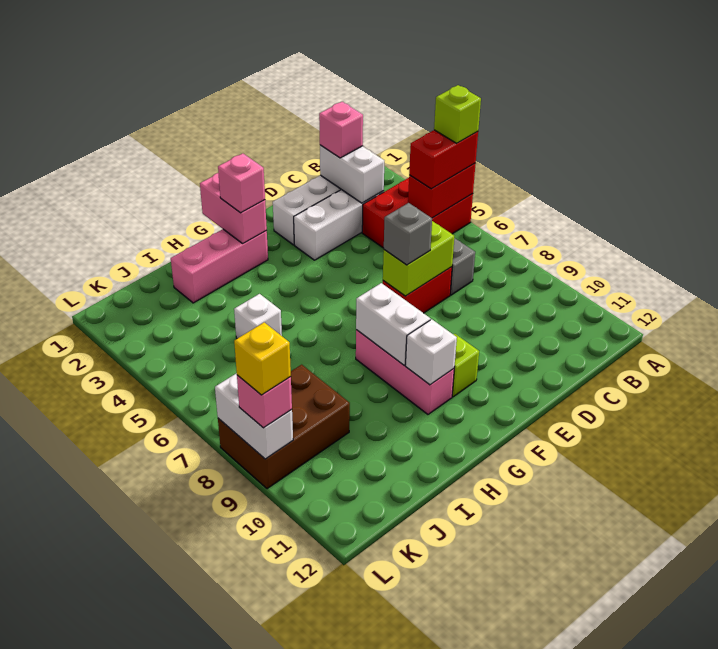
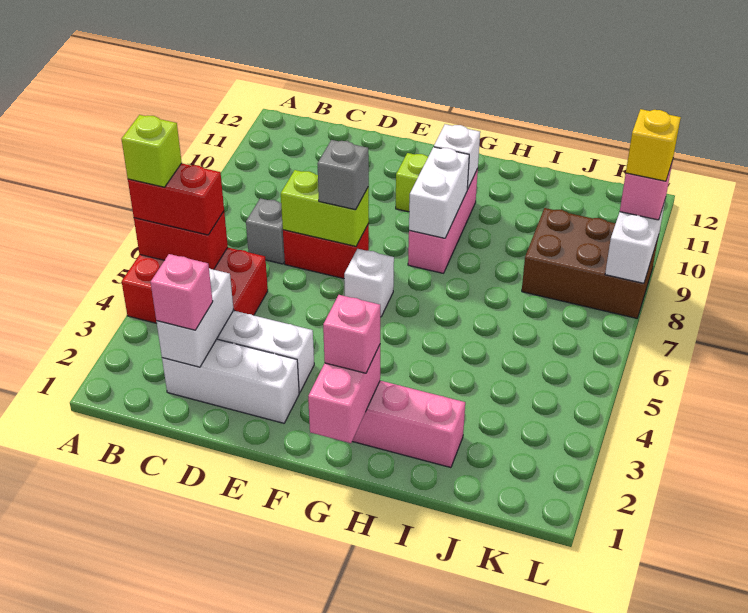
white 1x1 brick [234,294,282,339] -> white 1x1 brick moved to [344,249,394,317]

